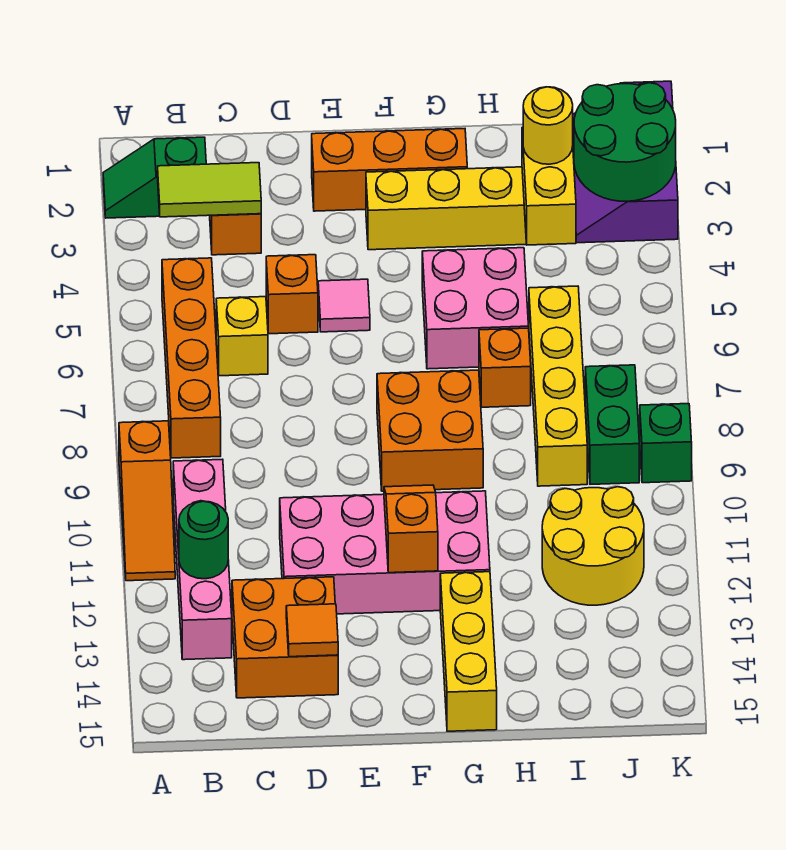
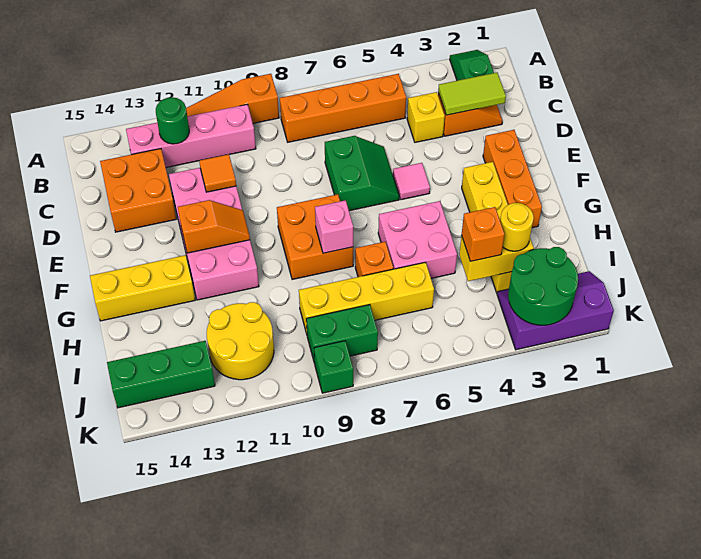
lime 1x2 tile [158,163,261,217] -> lime 1x2 tile turned to [438,73,506,115]
yellow 1x1 brick [216,297,268,376] -> yellow 1x1 brick moved to [407,92,445,142]
orange 1x1 brick [266,255,318,334] -> orange 1x1 brick moved to [462,207,505,261]
none -> green 2x2 slope [325,136,399,211]
orange 1x1 tile [286,604,338,657] -> orange 1x1 tile moved to [199,154,236,192]
none -> pink 1x1 brick [315,200,353,253]
none -> green 1x3 brick [107,341,215,408]

